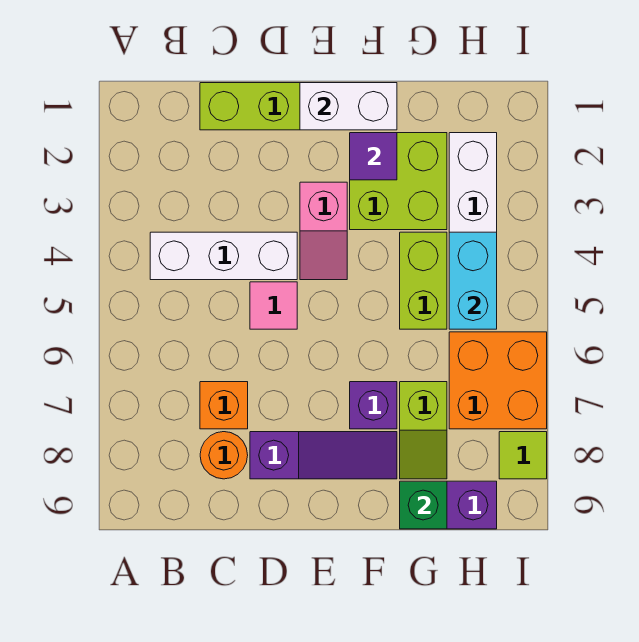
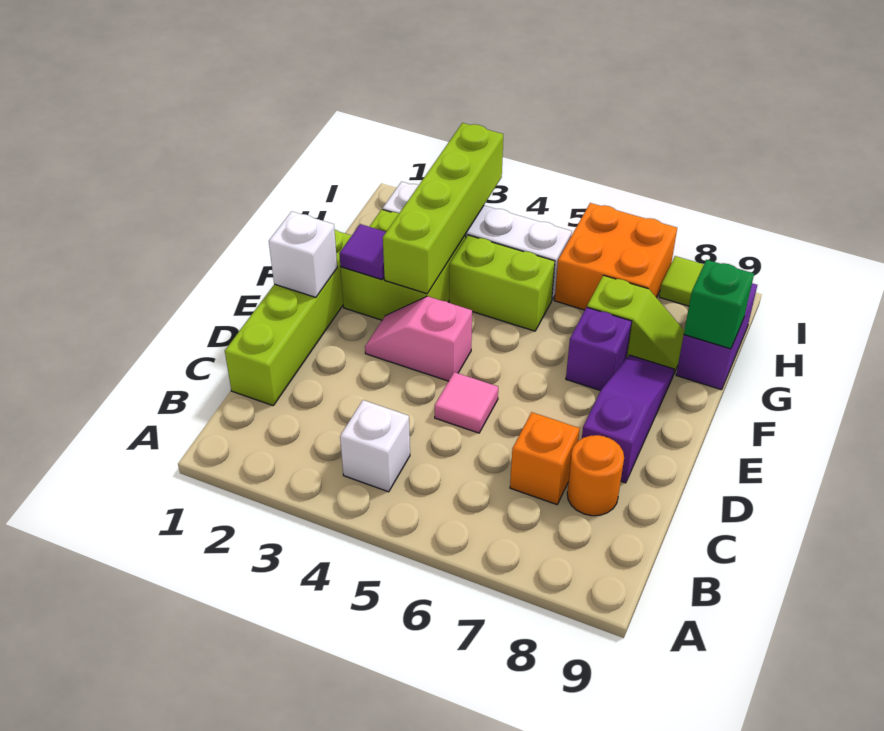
white 1x3 brick [150,232,297,280] -> white 1x1 brick [340,400,410,492]
white 1x2 brick [300,83,397,130] -> white 1x1 brick [269,211,337,297]
pink 1x2 slope [300,182,347,280] -> pink 1x2 slope turned to [365,296,472,381]
none -> lime 1x4 brick [383,123,503,294]
cyan 1x2 brick [449,232,497,329] -> none

